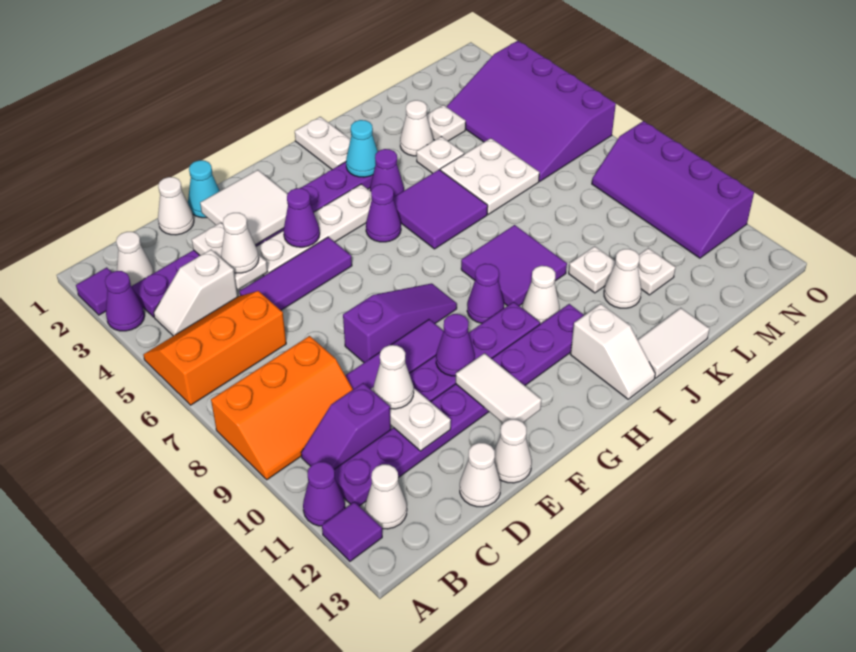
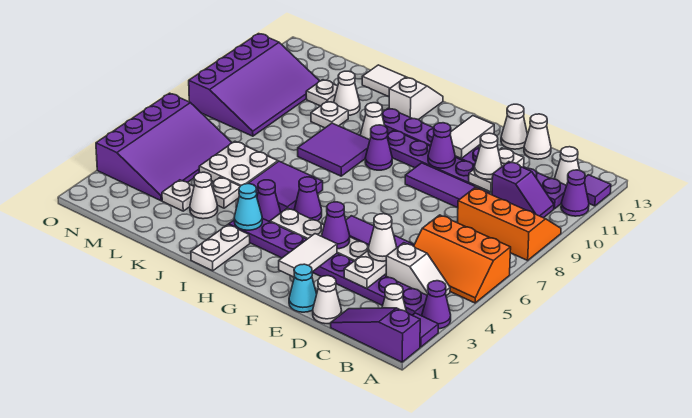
white 2x2 tile [200,170,288,245] -> white 1x2 tile [279,234,337,277]
purple 1x3 slope [343,283,457,362] -> purple 1x3 slope moved to [331,308,420,362]
purple 2x4 slope [592,121,754,258] -> purple 3x4 slope [189,34,320,136]

